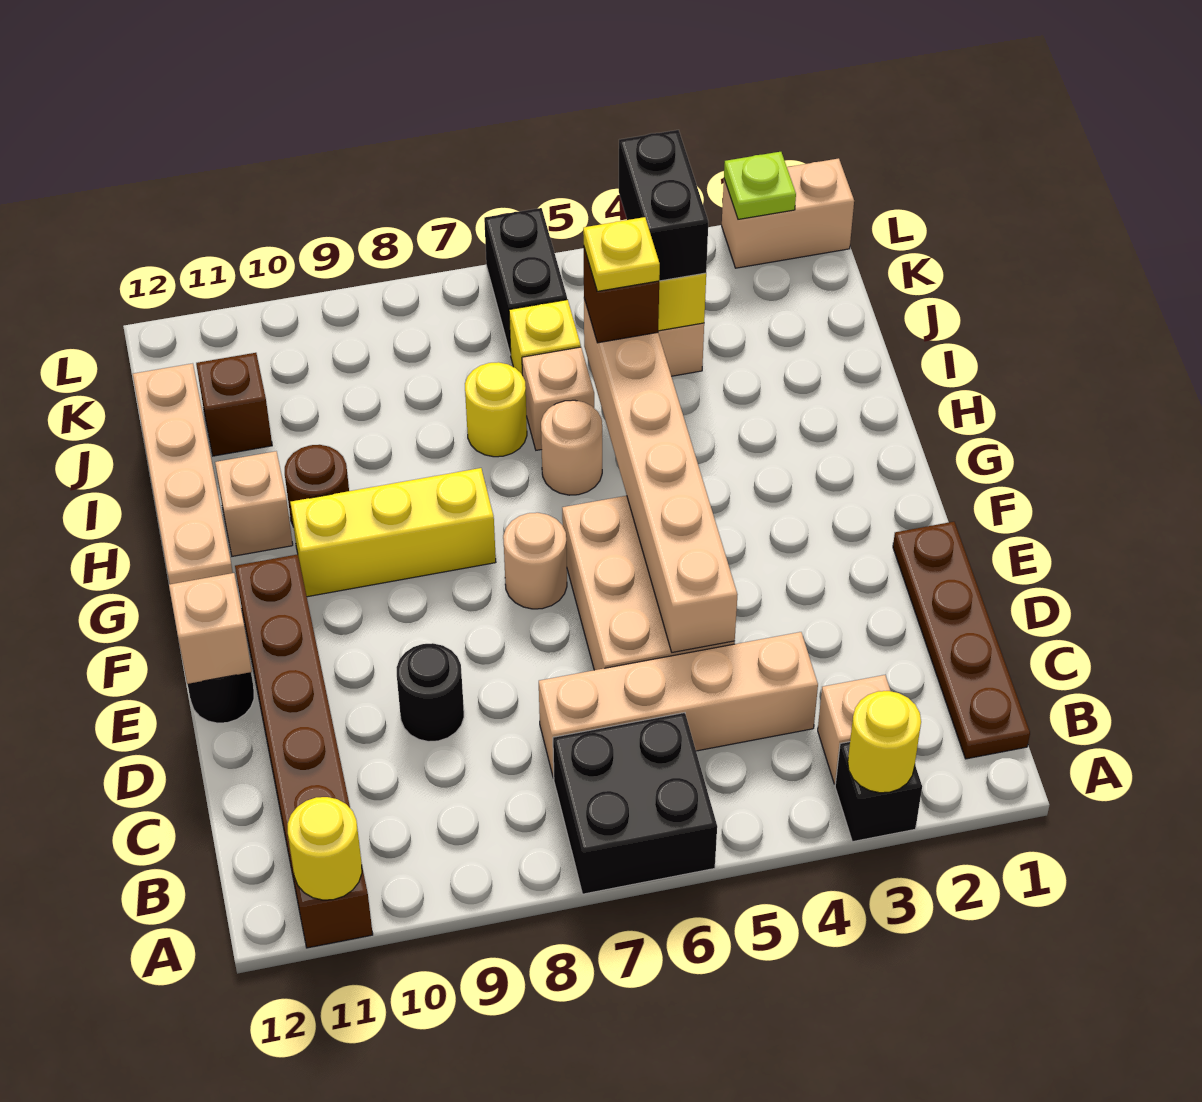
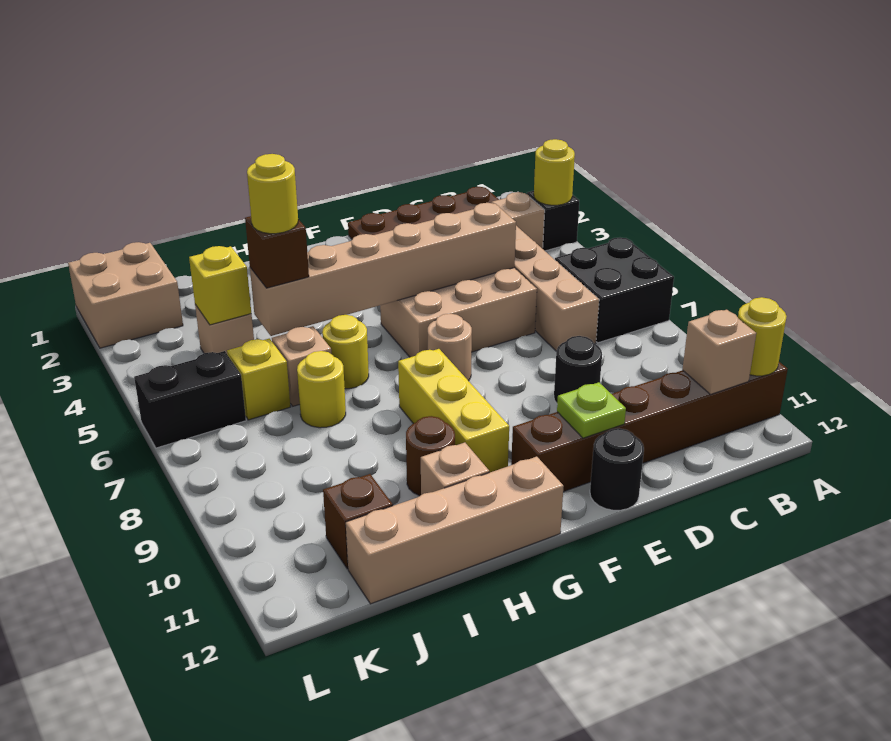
tan 1x1 brick [169,573,252,684] -> tan 1x1 brick moved to [682,310,756,395]
tan 1x1 round brick [541,400,602,495] -> yellow 1x1 round brick [322,315,369,389]
yellow 1x1 plate [583,217,660,291] -> yellow 1x1 round brick [247,154,298,234]
black 1x2 brick [619,130,708,281] -> none
tan 1x2 brick [722,158,854,268] -> tan 2x2 brick [68,242,183,348]
lime 1x1 plate [724,152,796,219] -> lime 1x1 plate moved to [557,382,626,438]

